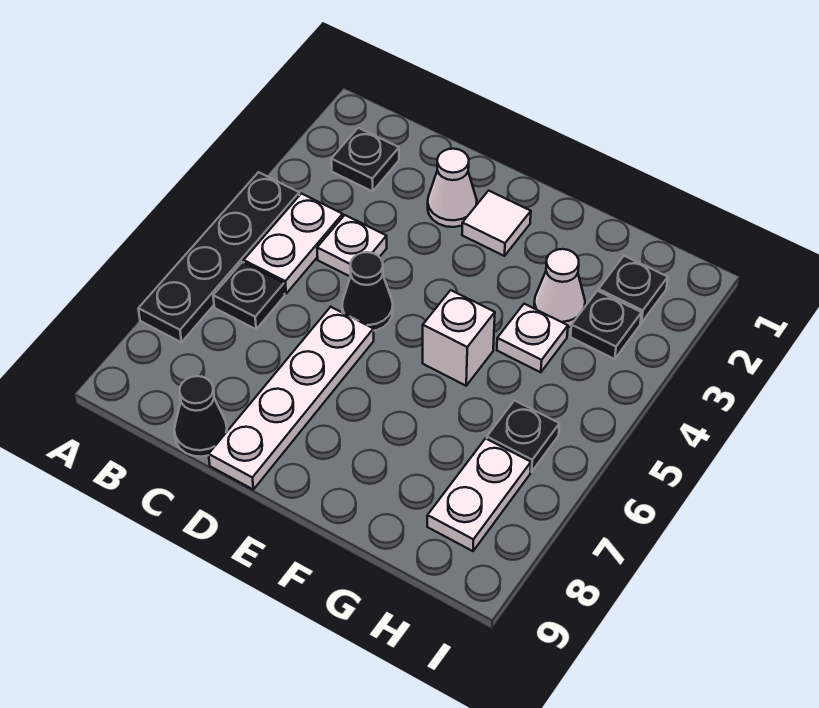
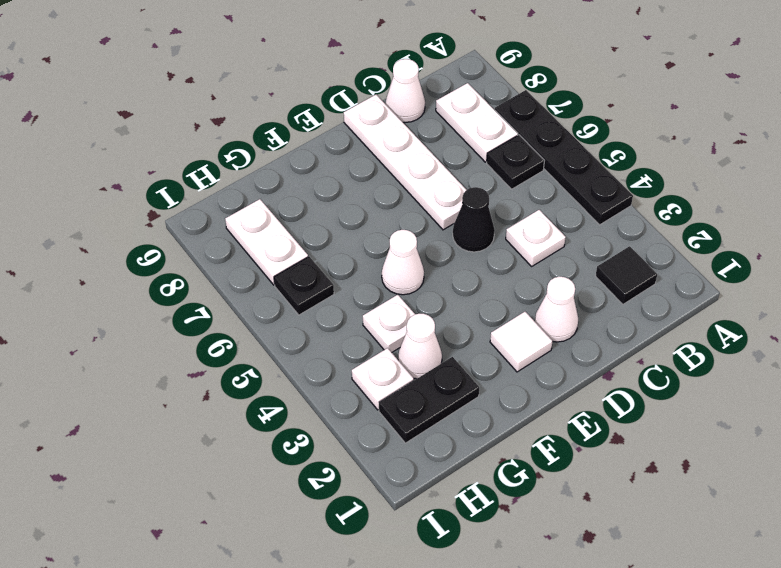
black 1x1 plate [331,128,399,191] -> black 1x1 tile [596,246,657,304]
white 1x2 plate [244,194,343,294] -> white 1x2 plate moved to [436,83,518,162]
black 1x1 cone [174,376,227,457] -> white 1x1 cone [386,59,425,122]
white 1x1 brick [423,290,495,386] -> white 1x1 cone [382,230,424,295]
black 1x1 plate [598,256,668,323] -> black 1x2 plate [379,357,479,443]
black 1x1 plate [571,291,641,359] -> white 1x1 plate [352,348,414,410]

